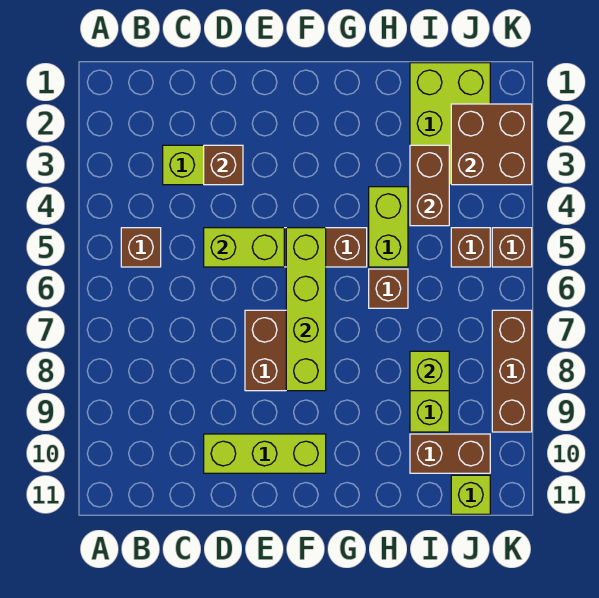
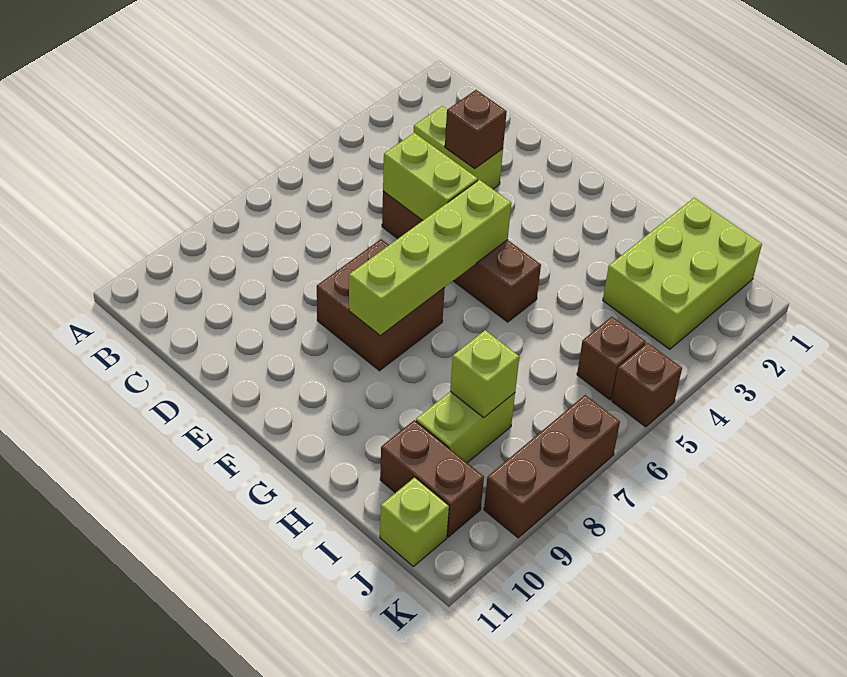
brown 1x1 brick [121,228,161,267] -> none
lime 1x3 brick [204,434,326,473] -> none
lime 1x2 brick [369,187,408,267] -> none
brown 1x1 brick [369,269,408,308] -> none
brown 1x2 brick [410,145,449,226] -> none
brown 2x2 brick [451,104,532,185] -> none

